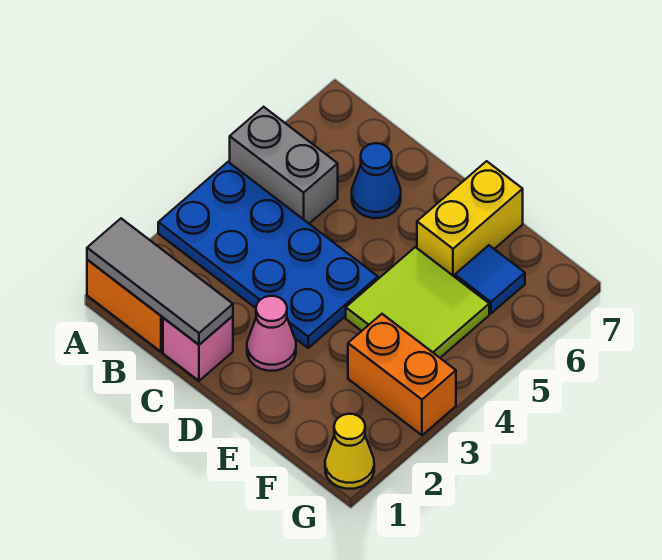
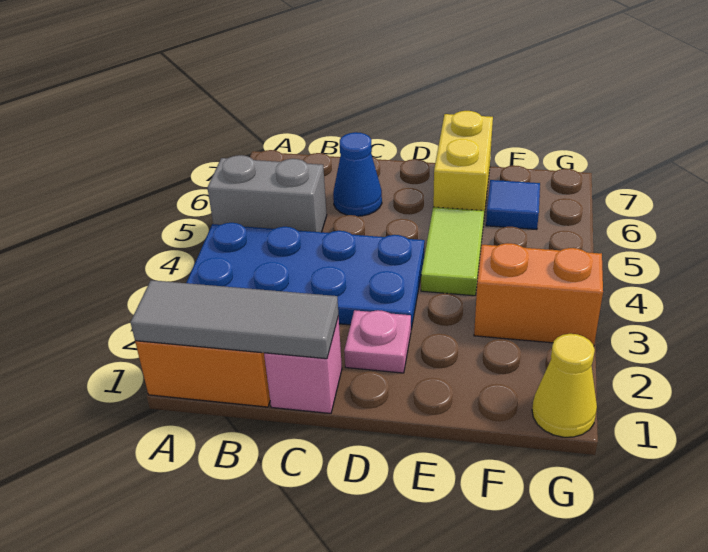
pink 1x1 cone [247,296,296,371] -> pink 1x1 plate [344,310,411,373]
lime 2x2 tile [346,247,489,358] -> lime 1x2 tile [421,207,484,296]

